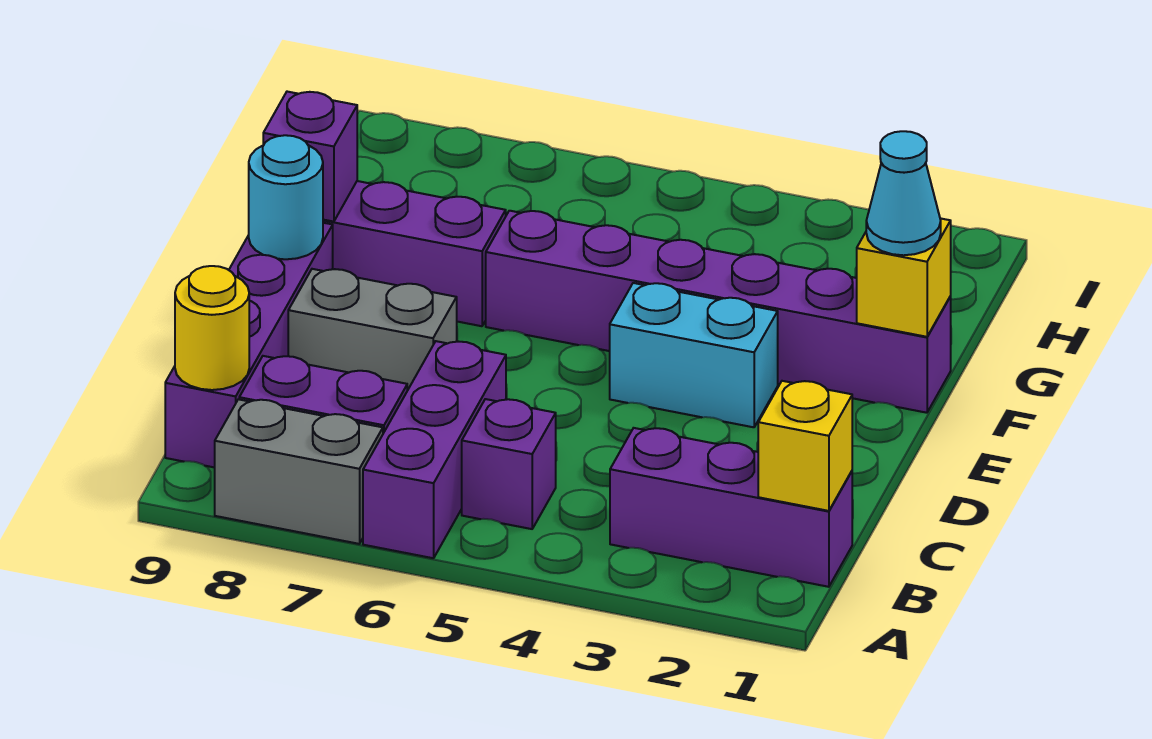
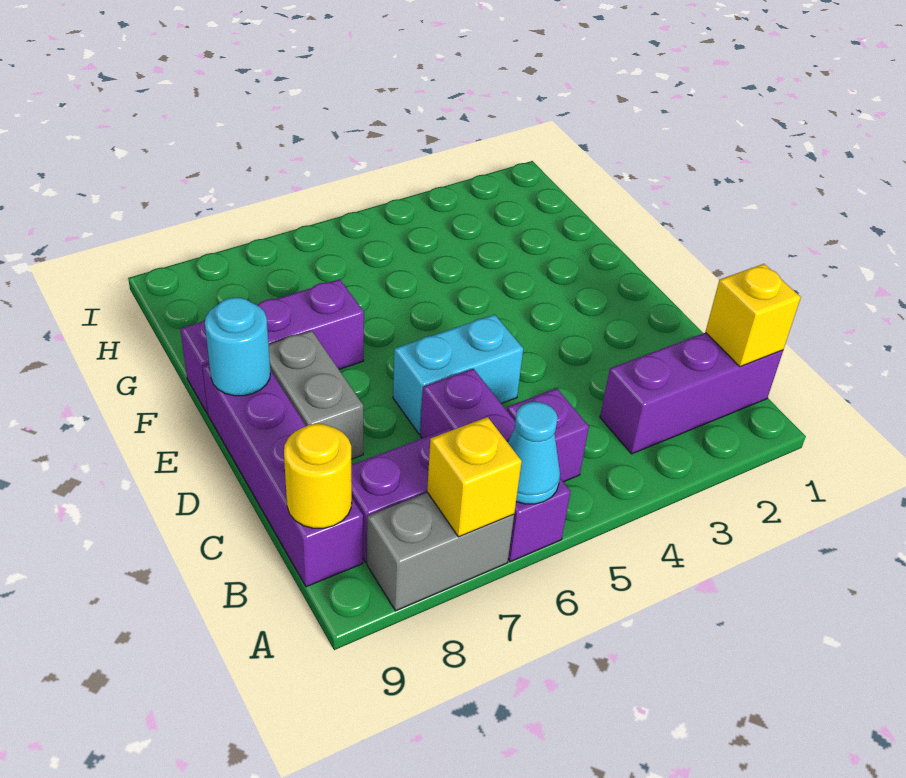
grey 1x2 brick [288,269,457,391] -> grey 1x2 brick turned to [269,331,363,459]
cyan 1x2 brick [610,283,778,427] -> cyan 1x2 brick moved to [393,315,523,434]
purple 1x6 brick [486,211,951,413] -> none
yellow 1x1 brick [857,218,951,337] -> yellow 1x1 brick moved to [427,417,522,537]
cyan 1x1 cone [866,131,941,255] -> cyan 1x1 cone moved to [508,402,560,504]
purple 1x1 brick [263,92,357,222] -> none

